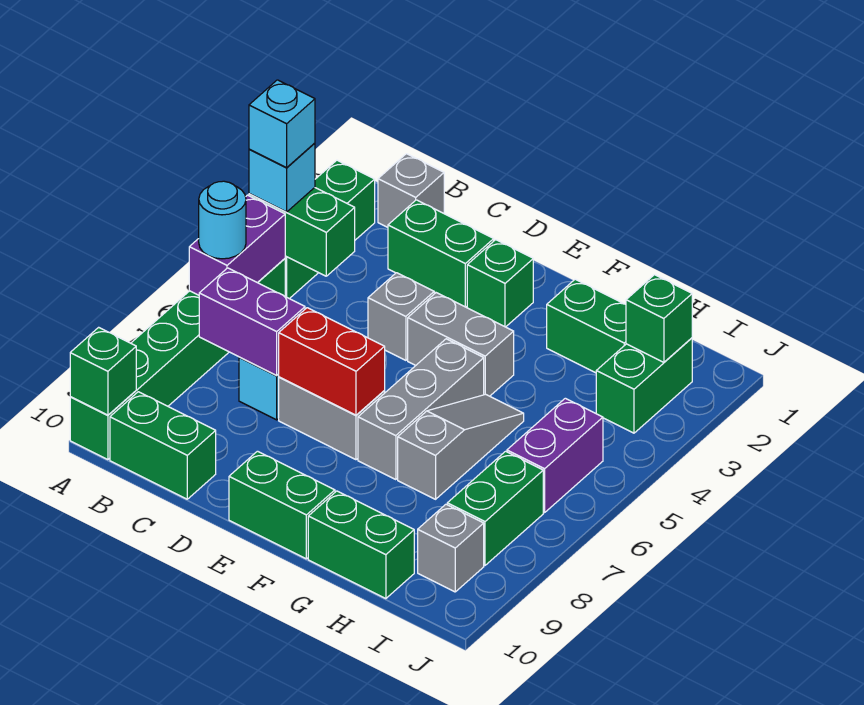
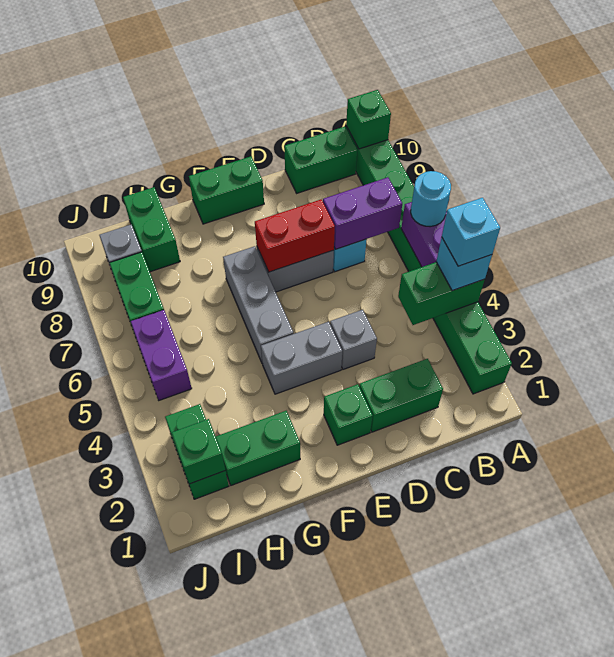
grey 1x1 brick [378,154,444,227] -> none
grey 1x3 slope [398,394,524,499] -> none
green 1x2 brick [308,491,414,599] -> green 1x2 brick turned to [123,187,180,272]

